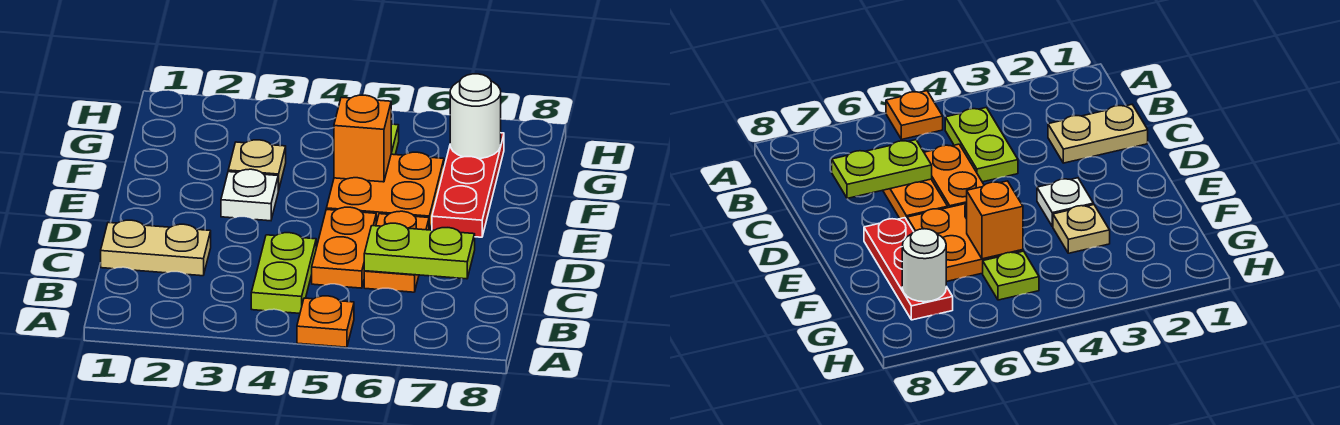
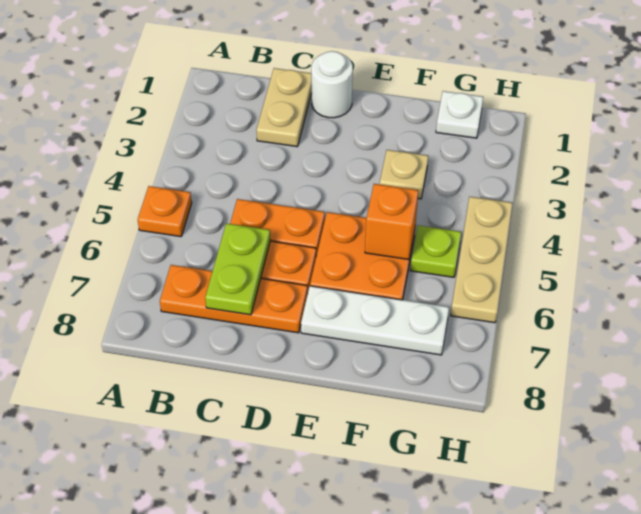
lime 1x2 plate [251,233,316,313] -> none
none -> orange 1x3 plate [160,265,307,333]
white 1x1 plate [221,169,278,221] -> white 1x1 plate moved to [436,91,483,138]
red 1x3 plate [432,133,504,237] -> white 1x3 plate [301,286,449,355]
white 1x1 round brick [450,74,501,159] -> white 1x1 round brick moved to [311,51,353,118]
none -> tan 1x3 plate [451,197,513,323]

